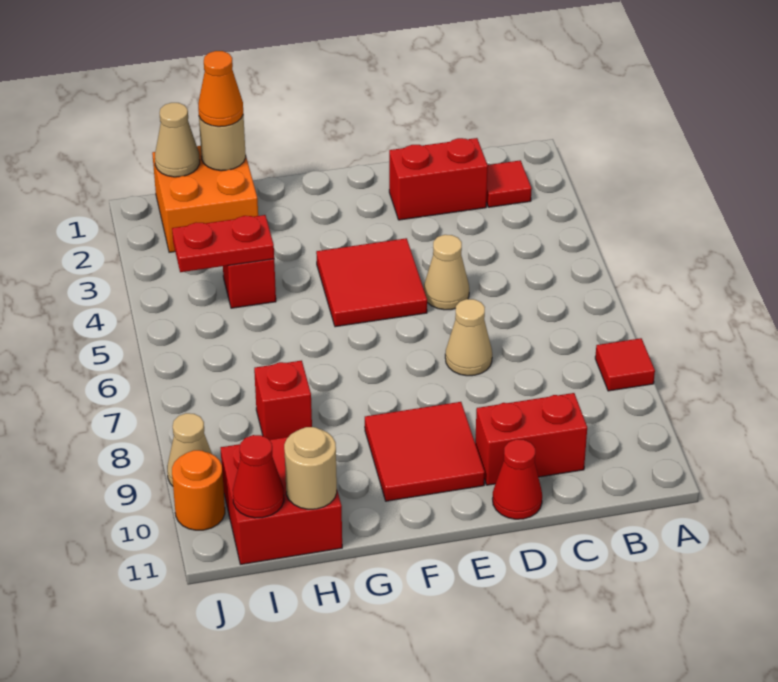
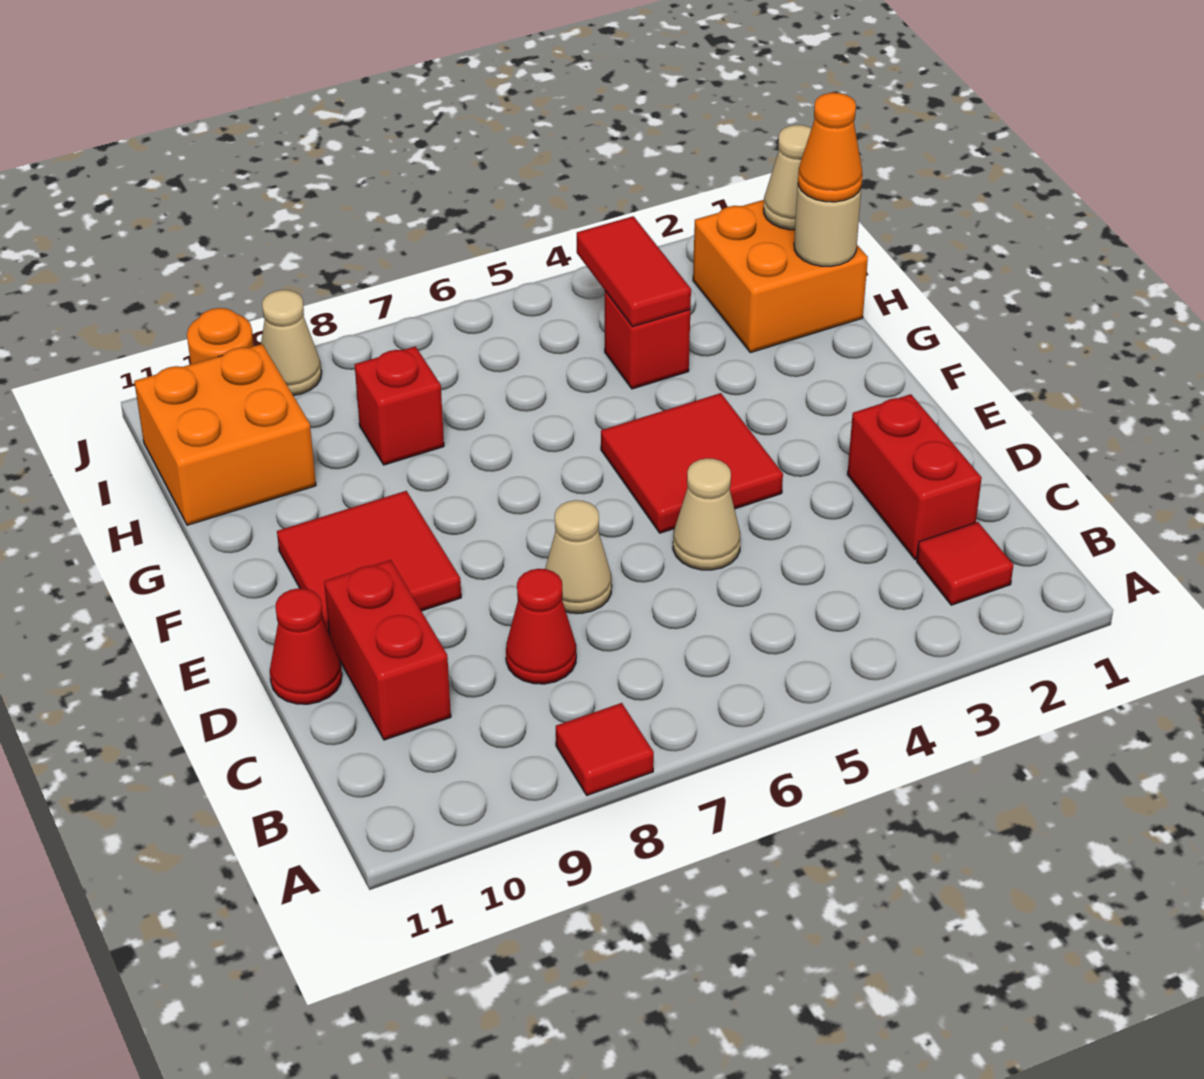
red 1x2 plate [172,215,274,272] -> red 1x2 tile [577,216,691,327]
red 2x2 brick [221,437,342,564] -> orange 2x2 brick [134,344,316,525]
tan 1x1 round brick [284,427,337,509] -> none
red 1x1 cone [233,435,284,518] -> red 1x1 cone moved to [506,569,576,684]

